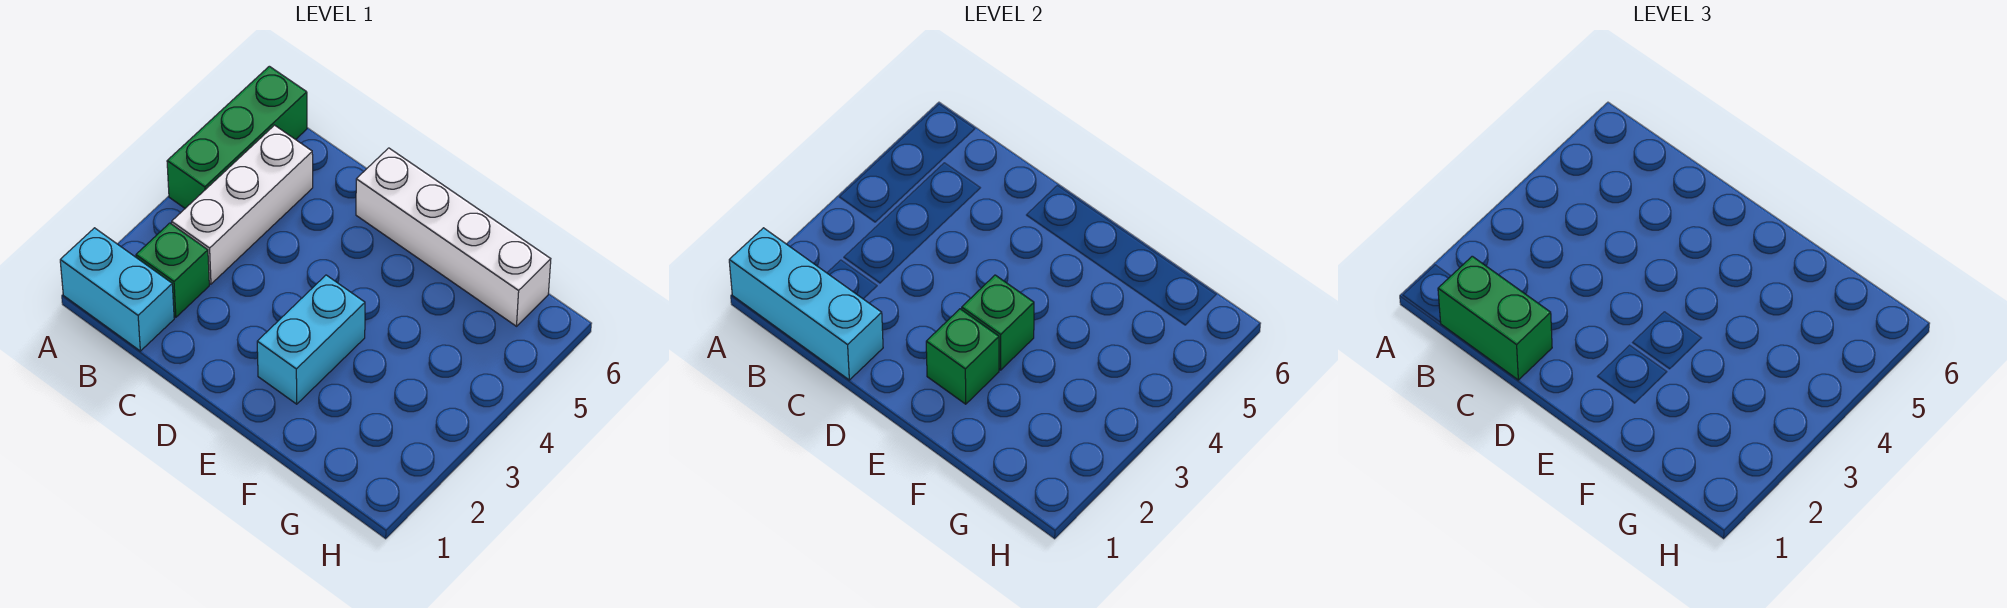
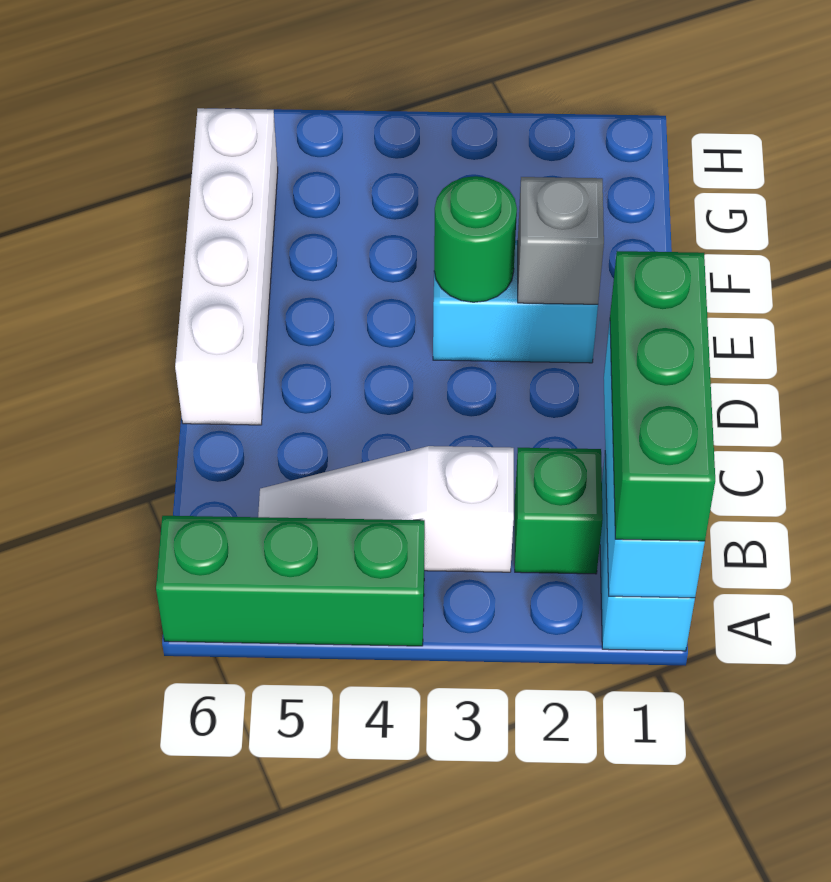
green 1x2 brick [1438,256,1552,380] -> green 1x3 brick [610,251,715,541]
white 1x3 brick [172,125,313,284] -> white 1x3 slope [258,446,514,572]
green 1x1 brick [926,309,999,404] -> grey 1x1 brick [518,177,604,304]
green 1x1 brick [962,275,1034,370] -> green 1x1 round brick [434,176,517,302]

